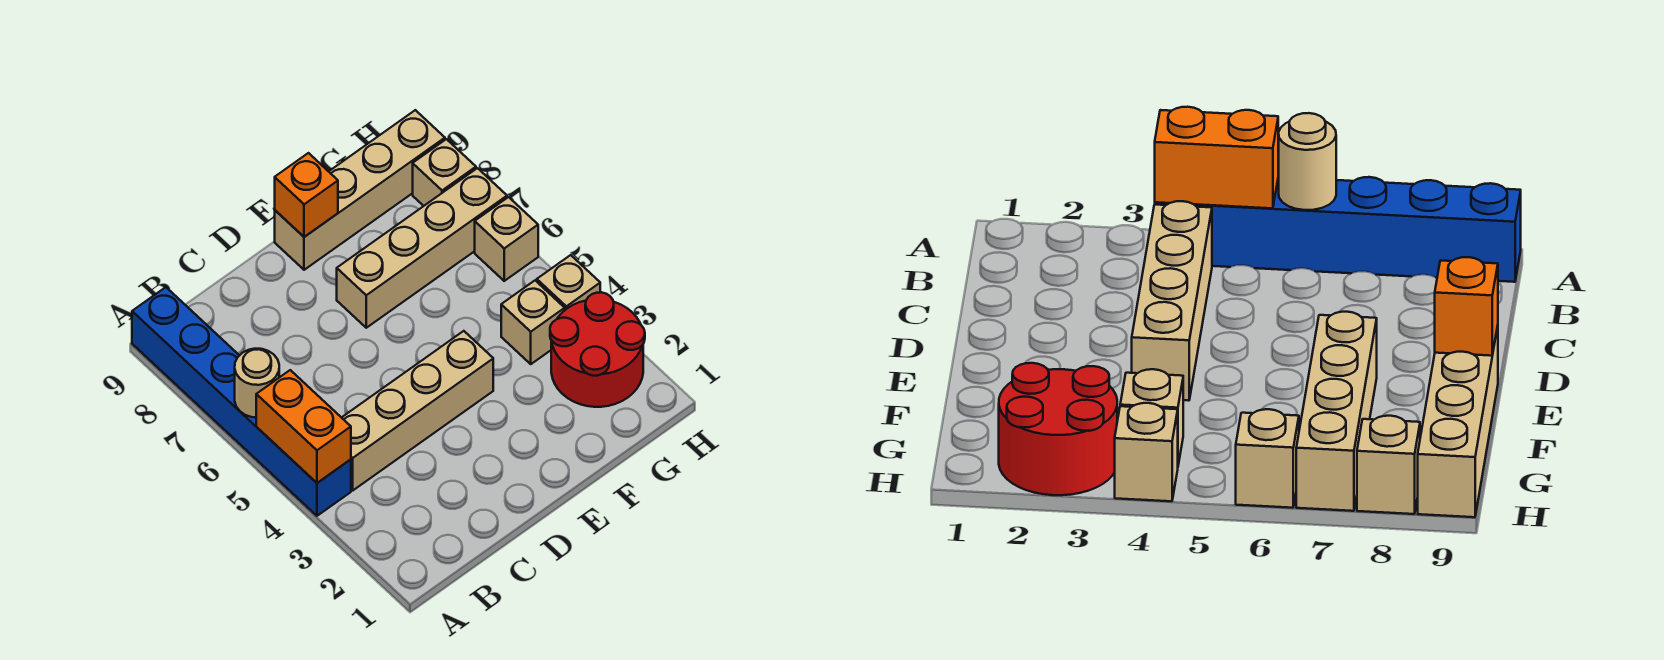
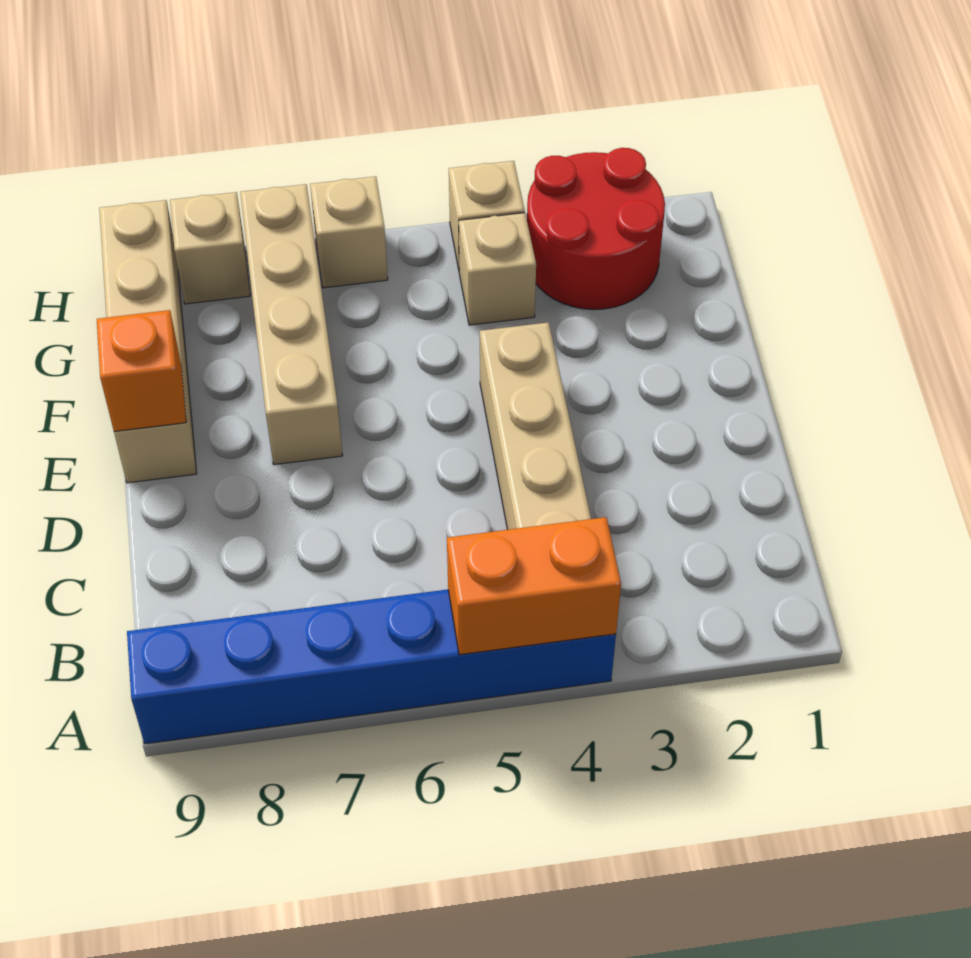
tan 1x1 round brick [235,349,279,417] -> none

